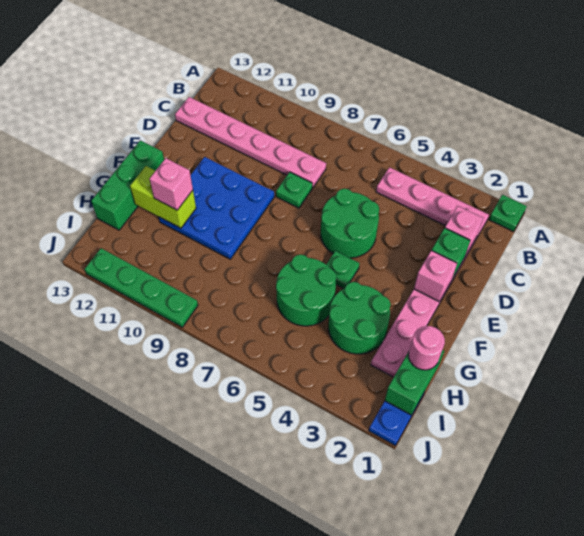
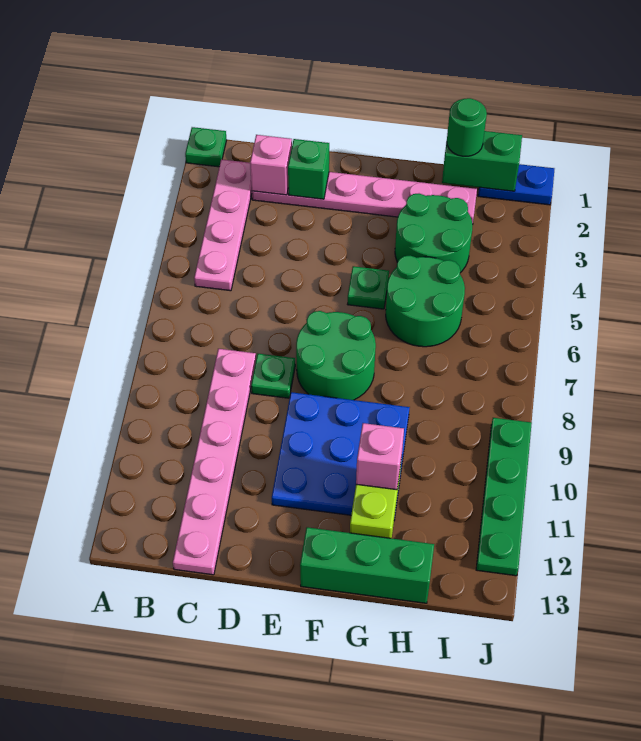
green 2x2 round brick [321,189,379,258] -> green 2x2 round brick moved to [296,311,376,400]
pink 1x1 brick [414,250,457,301] -> none
pink 1x1 round brick [409,326,445,370] -> green 1x1 round brick [447,98,487,156]

